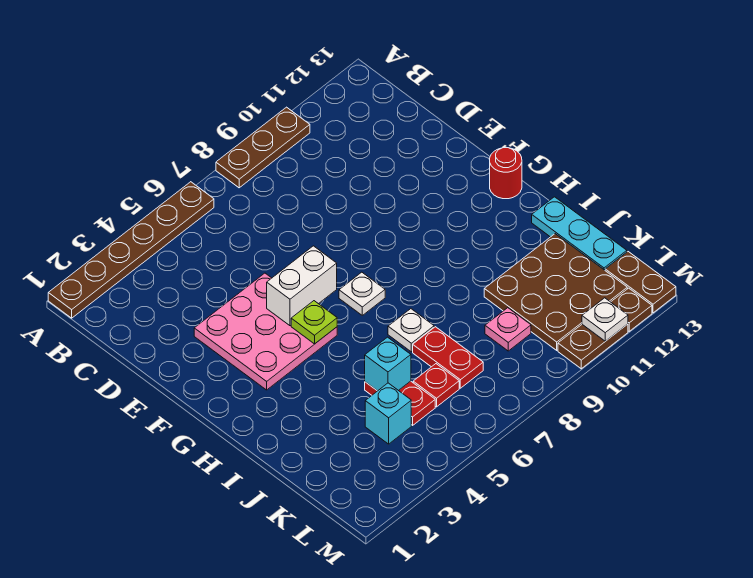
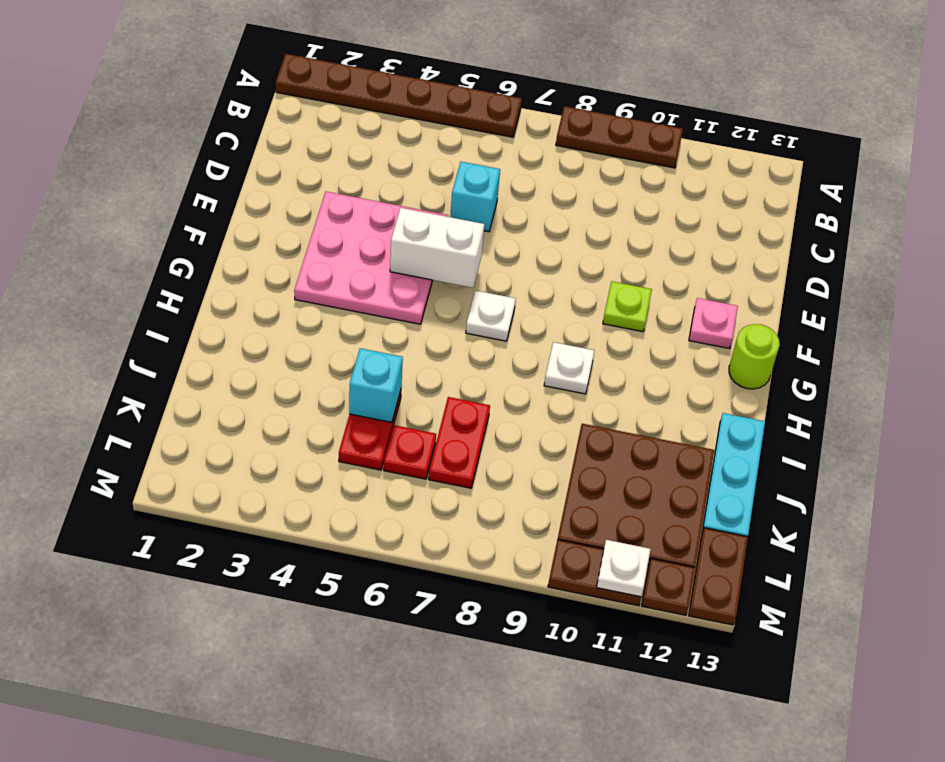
lime 1x1 plate [291,301,337,344] -> lime 1x1 plate moved to [603,281,652,332]
red 1x1 round brick [490,148,522,199] -> lime 1x1 round brick [729,324,780,389]
white 1x1 plate [388,309,434,352] -> white 1x1 plate moved to [544,342,595,394]
cyan 1x1 brick [365,383,411,444] -> cyan 1x1 brick moved to [450,162,500,232]
pink 1x1 plate [485,308,531,351] -> pink 1x1 plate moved to [689,298,738,349]

